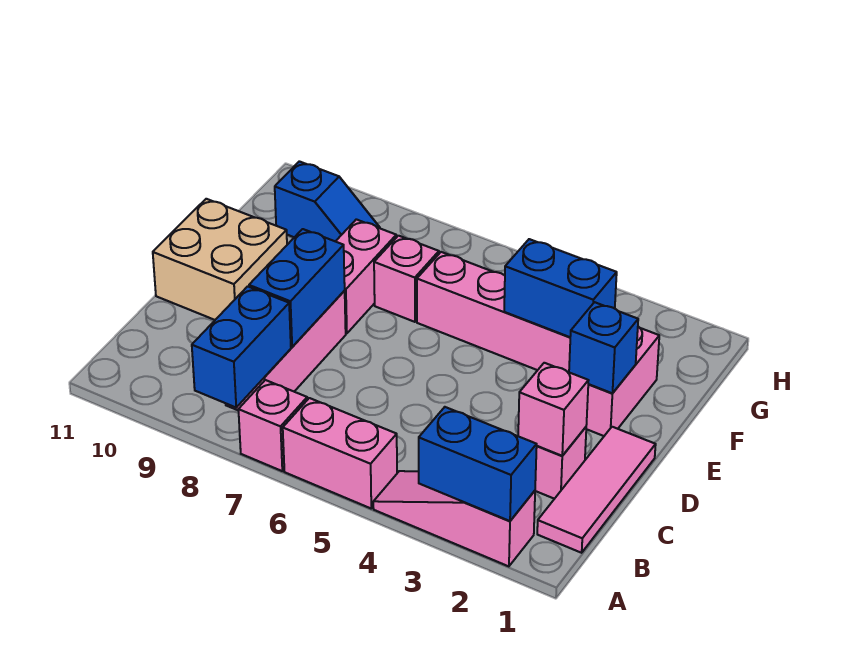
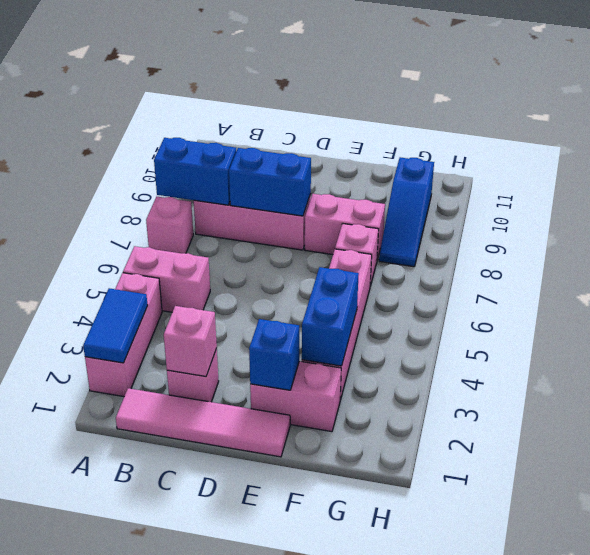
pink 1x3 slope [373,471,535,566] -> pink 1x3 brick [85,273,162,397]
blue 1x2 brick [419,407,537,521] -> blue 1x2 tile [83,288,148,363]
pink 1x2 brick [283,398,397,508] -> pink 1x2 brick turned to [123,246,210,312]
pink 1x3 tile [537,427,656,553] -> pink 1x4 tile [116,388,290,457]
tan 2x2 brick [153,199,287,320] -> none
blue 1x2 slope [275,161,380,241] -> blue 1x3 slope [379,157,434,267]

